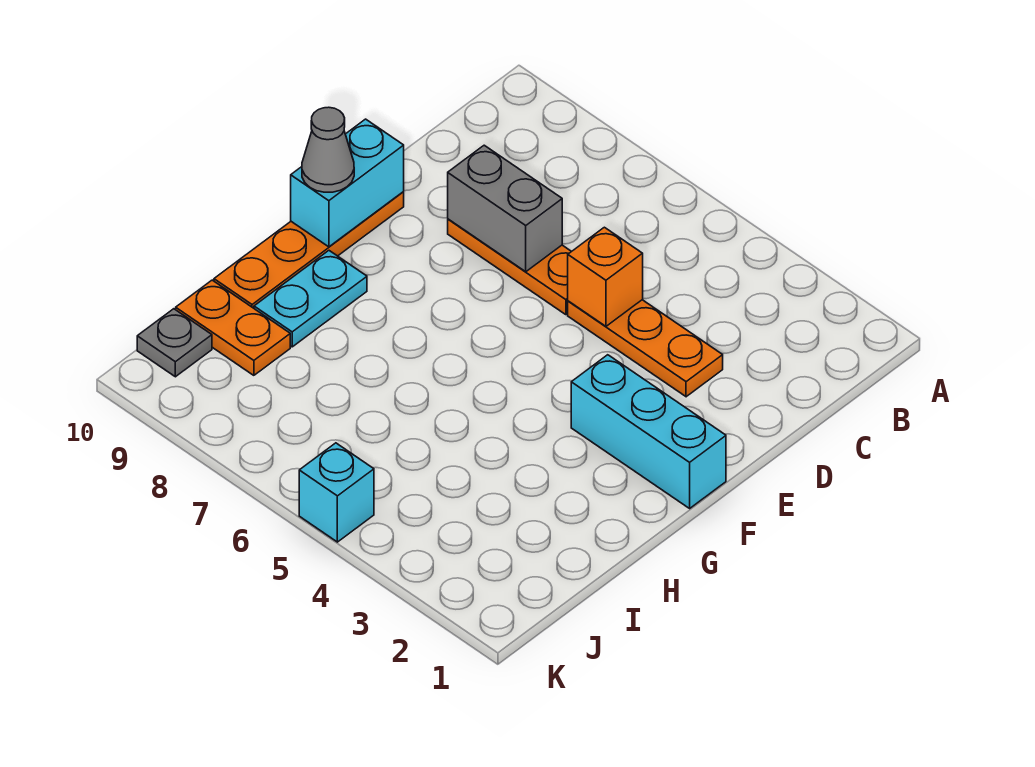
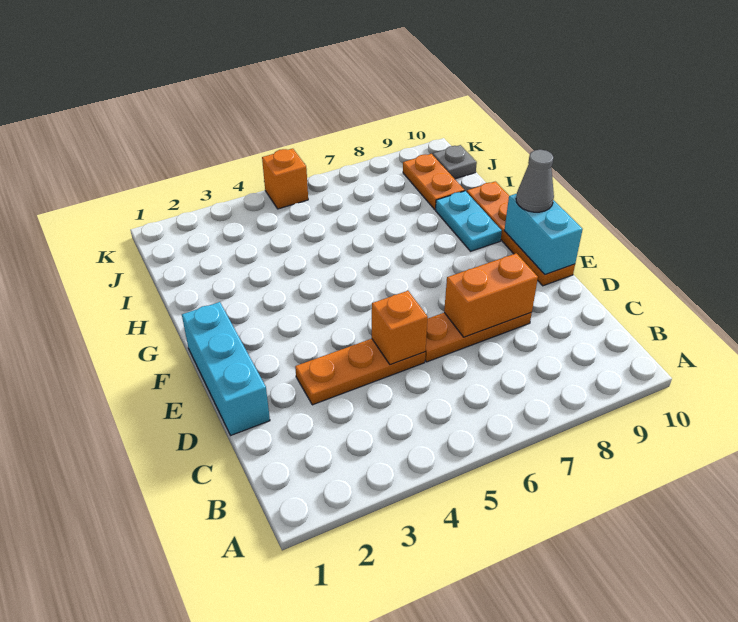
grey 1x2 brick [448,145,562,272] -> orange 1x2 brick [444,253,538,337]
cyan 1x3 brick [571,355,726,508] -> cyan 1x3 brick turned to [182,302,270,435]
orange 1x2 plate [176,280,290,375] -> orange 1x2 plate turned to [403,154,465,210]
cyan 1x1 brick [299,443,374,542] -> orange 1x1 brick [262,149,308,209]

